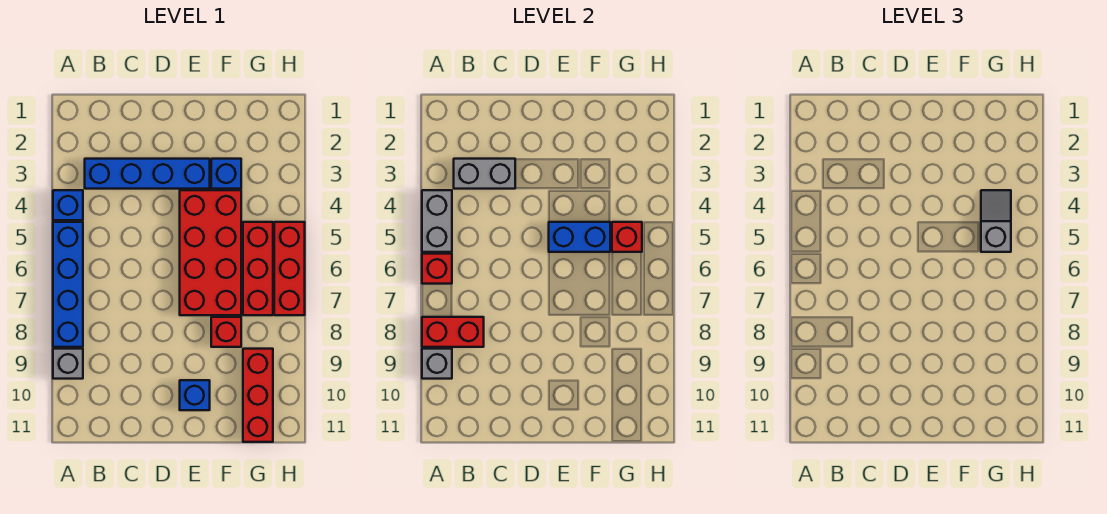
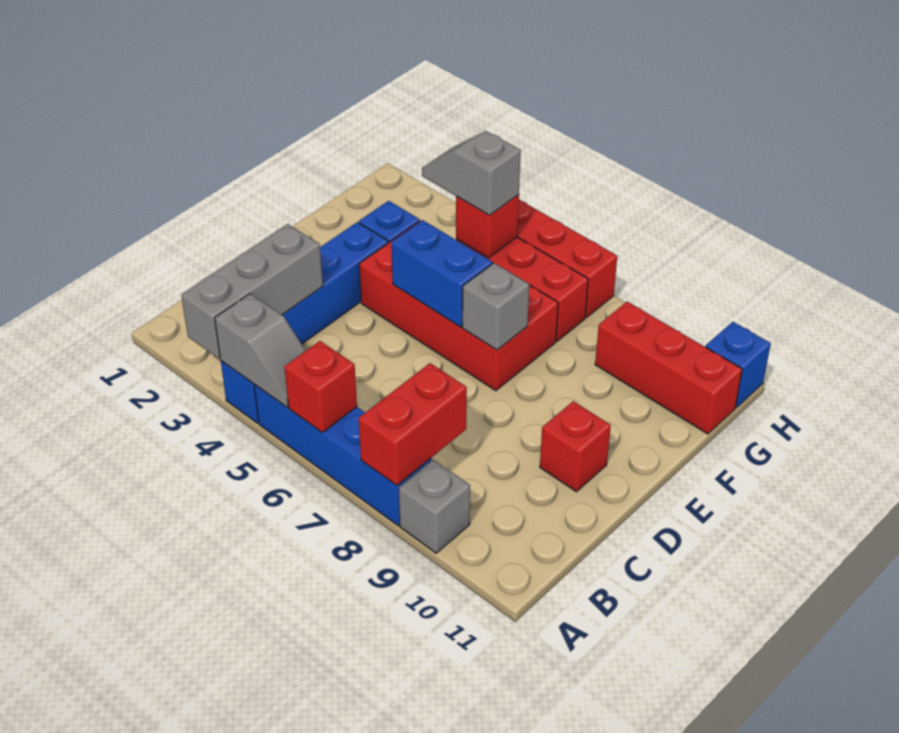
grey 1x2 brick [422,190,452,252] -> grey 1x2 slope [215,294,306,407]
grey 1x1 brick [422,349,452,379] -> grey 1x1 brick moved to [462,263,529,350]
grey 1x2 brick [454,159,515,189] -> grey 1x3 brick [181,224,323,359]
blue 1x2 brick [549,222,610,252] -> blue 1x2 brick turned to [391,220,492,327]
blue 1x1 brick [180,380,210,410] -> blue 1x1 brick moved to [705,322,771,408]
red 1x1 brick [211,317,241,347] -> red 1x1 brick moved to [540,401,611,492]

